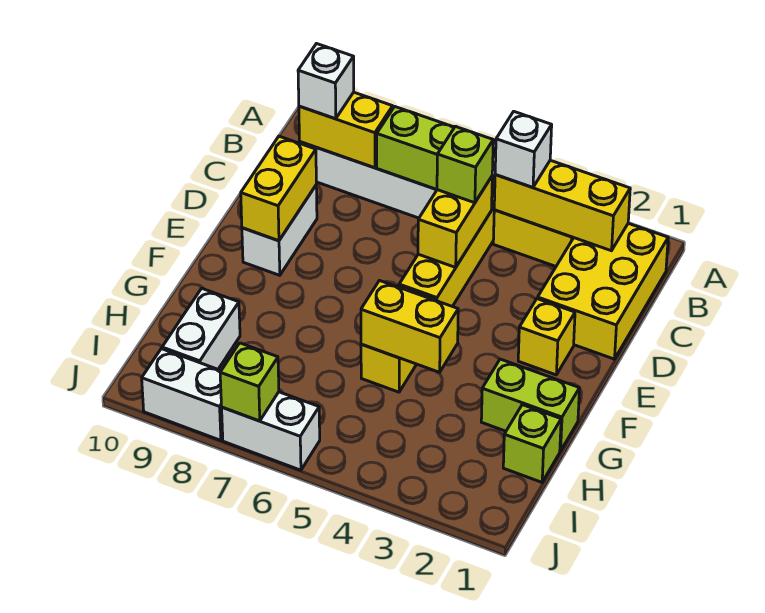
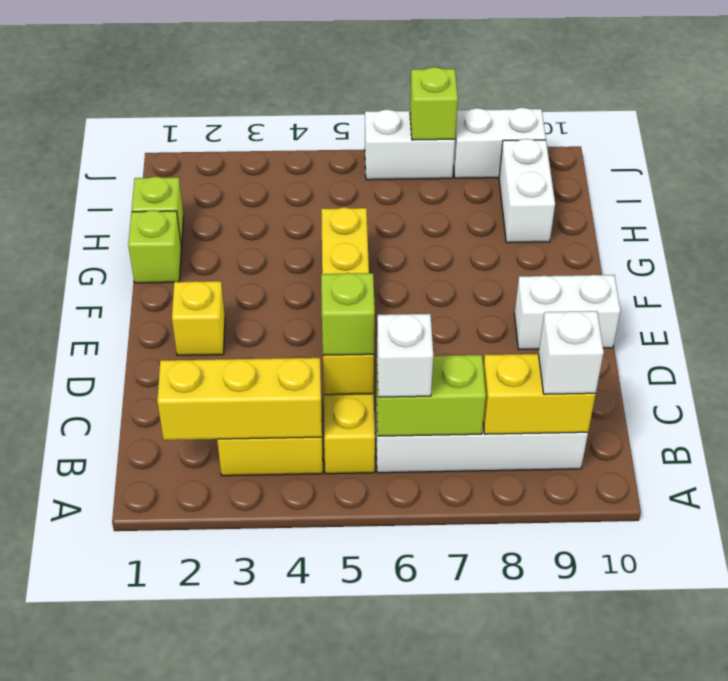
yellow 2x3 brick [538,223,668,359] -> none
white 1x1 brick [495,112,552,188] -> white 1x1 brick moved to [377,314,433,397]
white 1x2 brick [242,186,317,275] -> white 1x2 brick turned to [514,275,621,350]
yellow 1x2 brick [241,136,316,241] -> none
lime 1x2 brick [481,359,579,451] -> lime 1x1 brick [128,210,181,283]
yellow 1x2 brick [361,281,458,372] -> none

